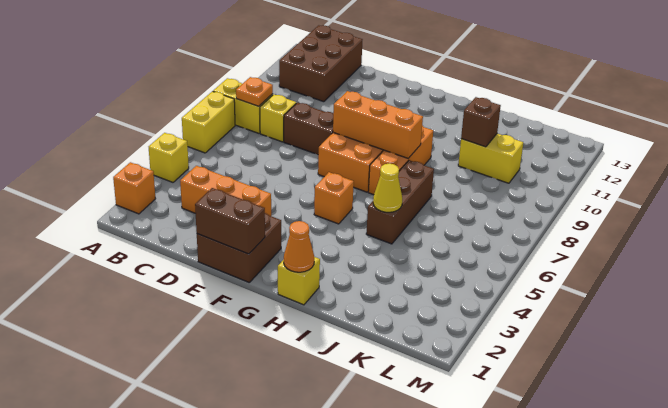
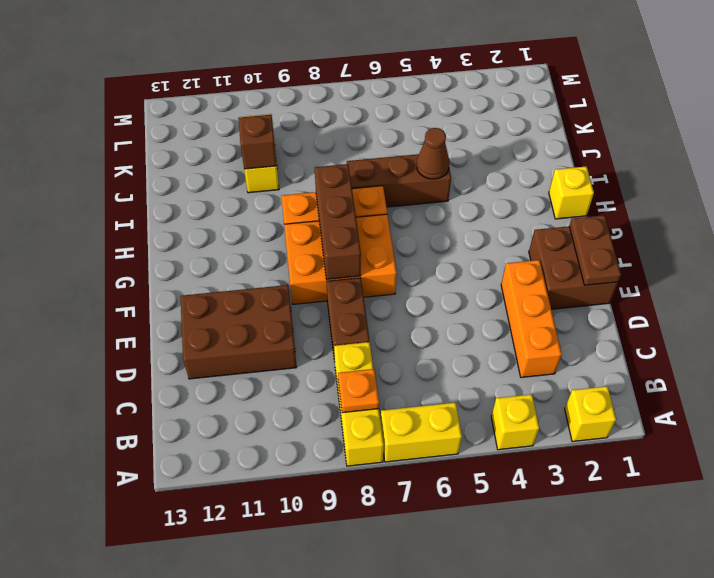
orange 1x1 brick [113,162,156,214] -> yellow 1x1 brick [565,386,616,442]
brown 2x3 brick [279,25,362,102] -> brown 2x3 brick moved to [180,285,297,379]
brown 1x2 brick [195,188,265,254] -> brown 1x2 plate [569,215,621,285]
orange 1x3 brick [333,91,423,158] -> brown 1x3 brick [315,164,361,279]
orange 1x1 brick [314,172,354,224] -> none
orange 1x1 cone [284,221,314,272] -> none
yellow 1x1 cone [373,163,402,212] -> brown 1x1 cone [417,128,449,179]

